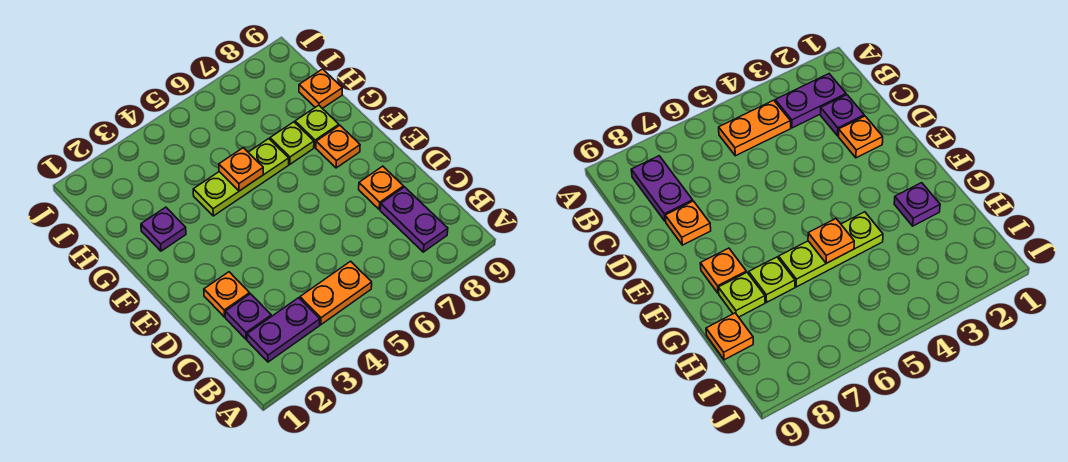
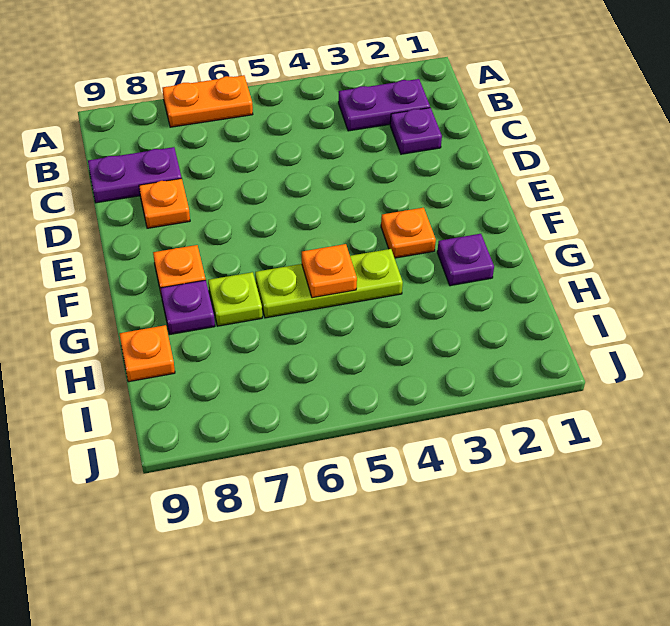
orange 1x2 plate [300,261,372,325] -> orange 1x2 plate moved to [163,75,253,127]
purple 1x2 plate [380,187,448,252] -> purple 1x2 plate turned to [88,147,182,203]
orange 1x1 plate [204,272,250,317] -> orange 1x1 plate moved to [381,208,436,258]
lime 1x1 plate [295,105,339,147] -> purple 1x1 plate [161,280,215,334]

